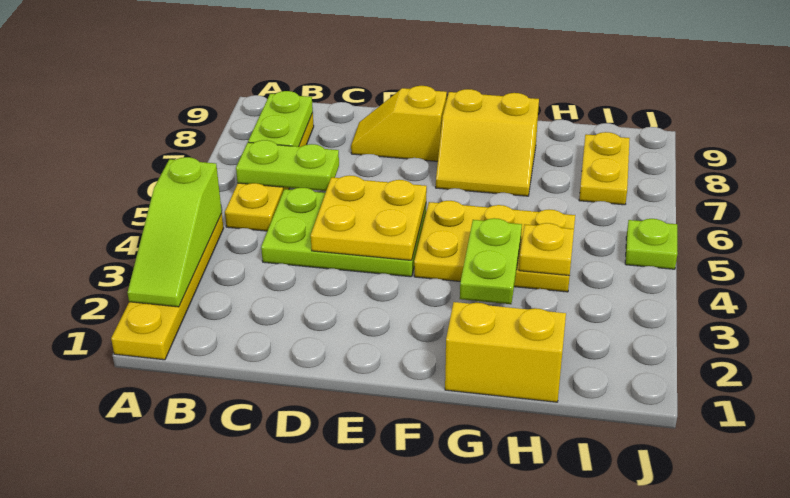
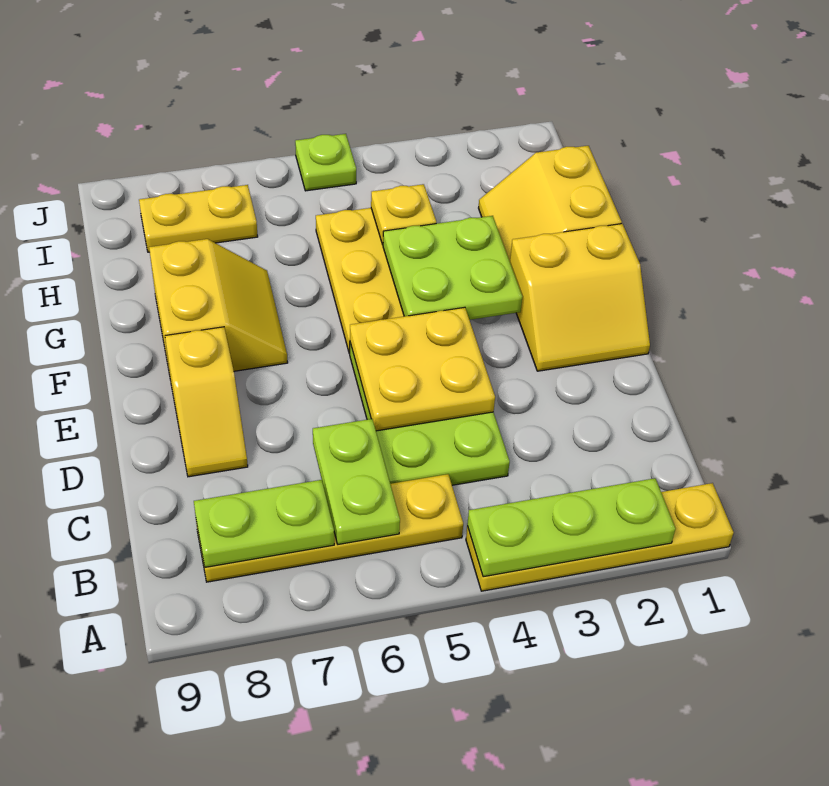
lime 1x3 slope [128,157,222,307] -> lime 1x3 plate [467,478,676,577]
none -> yellow 2x2 slope [510,224,650,371]
lime 1x2 plate [460,218,522,304] -> lime 2x2 plate [383,216,522,320]

